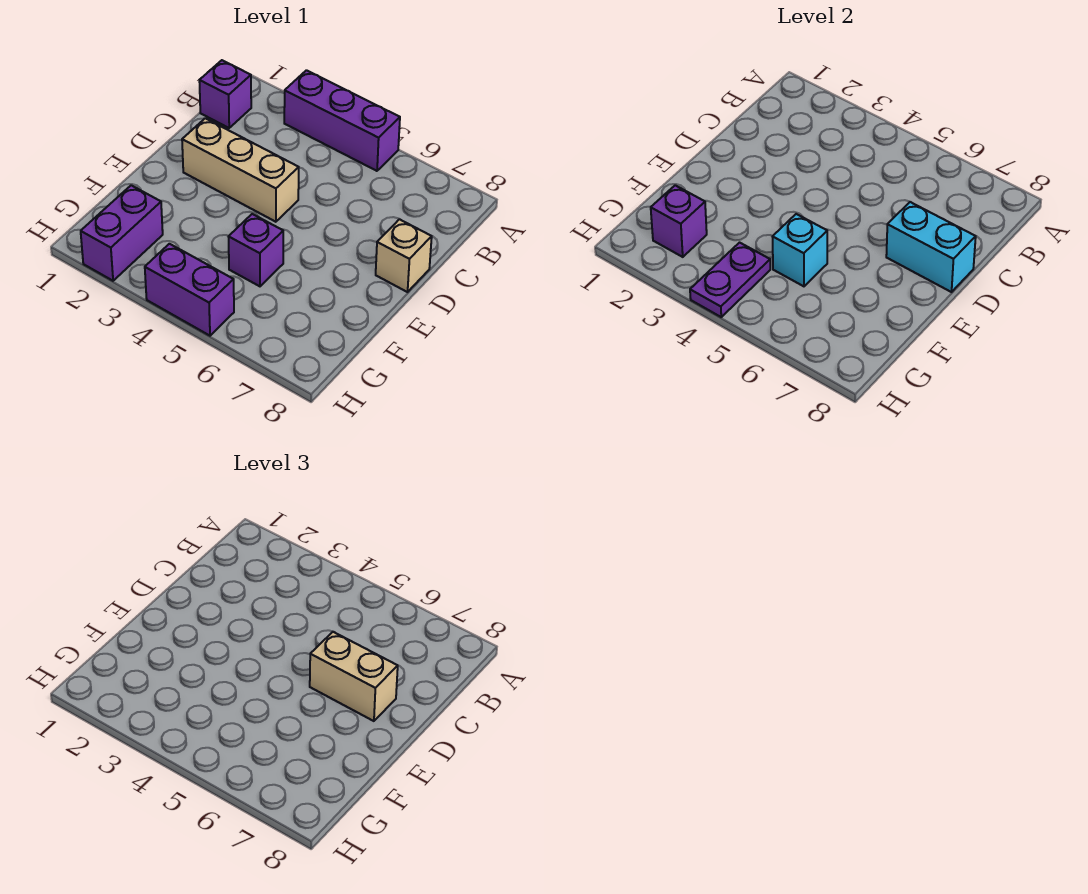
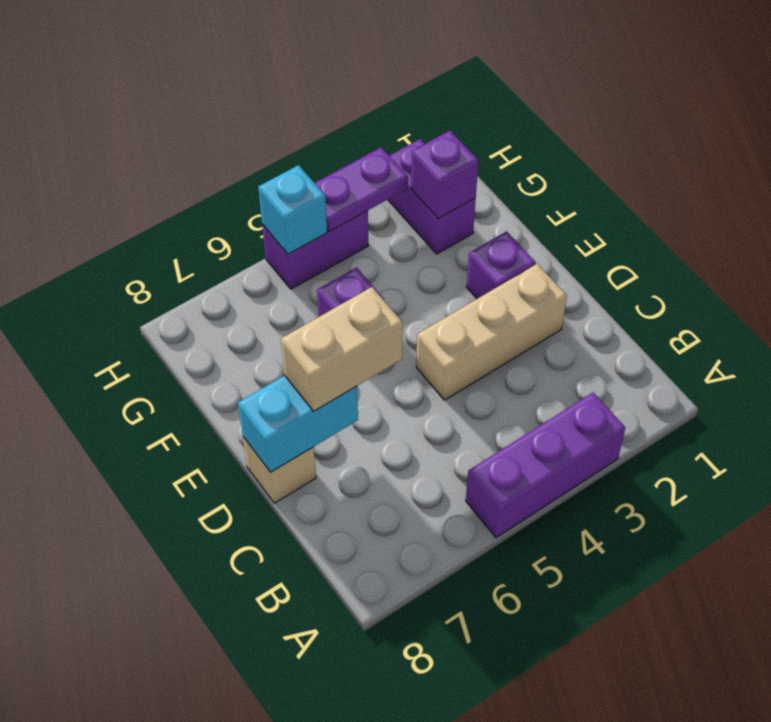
purple 1x1 brick [199,60,251,128] -> purple 1x1 brick moved to [467,231,536,299]
cyan 1x1 brick [773,214,827,286] -> cyan 1x1 brick moved to [258,165,327,254]
purple 1x2 plate [690,243,770,317] -> purple 1x2 plate turned to [315,148,408,232]

